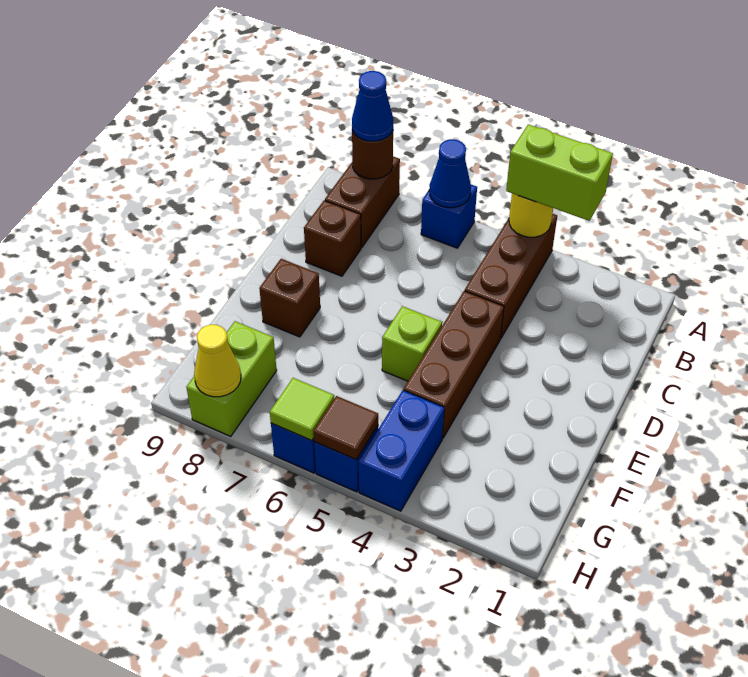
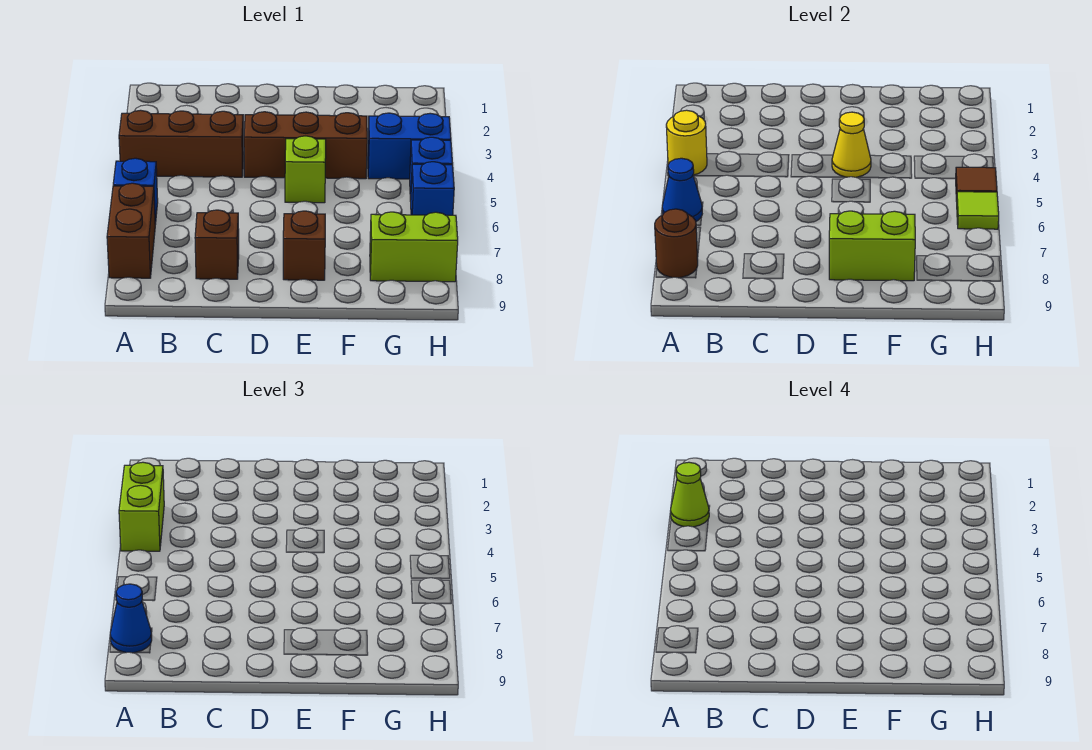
none -> lime 1x1 cone [671,462,709,527]
brown 1x2 brick [325,157,400,247] -> brown 1x2 brick turned to [107,183,155,278]
none -> lime 1x2 brick [829,211,915,281]
yellow 1x1 cone [194,325,241,397] -> yellow 1x1 cone moved to [832,112,871,177]

